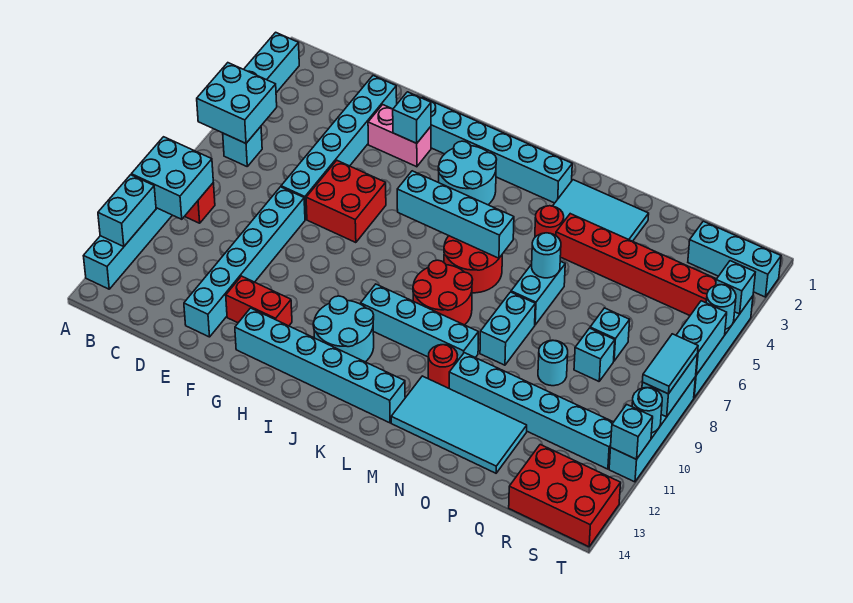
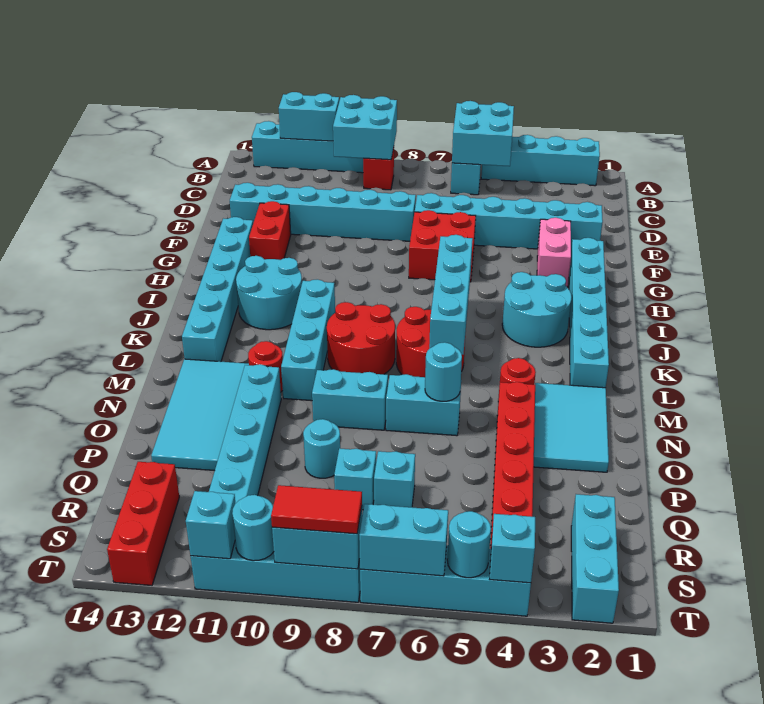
cyan 1x1 brick [393,92,431,143] -> none
red 2x3 brick [509,445,621,547] -> red 1x3 brick [107,462,179,585]
cyan 1x2 tile [642,334,698,394] -> red 1x2 tile [271,485,362,534]

